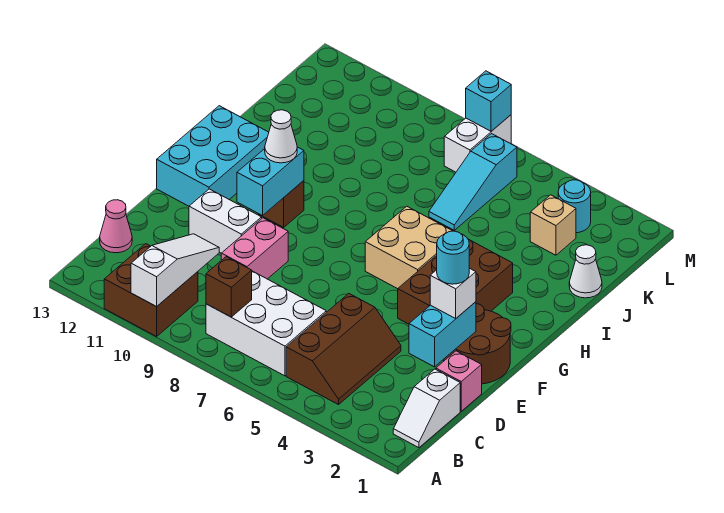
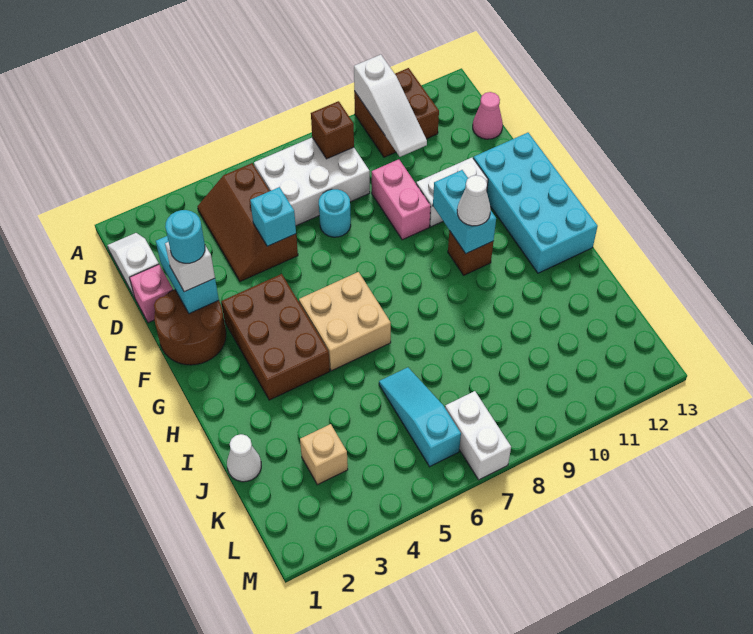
cyan 2x3 brick [157,106,269,206] -> cyan 2x4 brick [473,133,598,273]
cyan 1x1 round brick [558,180,591,233] -> cyan 1x1 round brick moved to [319,189,351,237]
cyan 1x1 brick [466,71,511,131] -> cyan 1x1 brick moved to [250,187,296,246]

